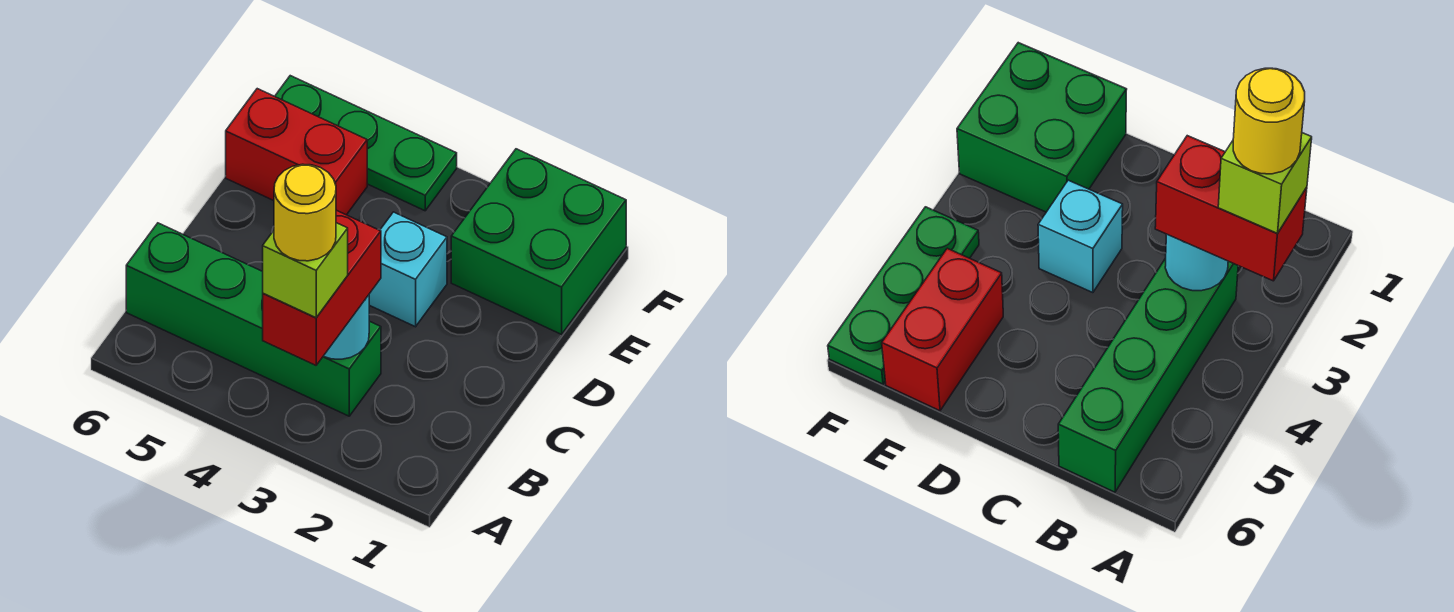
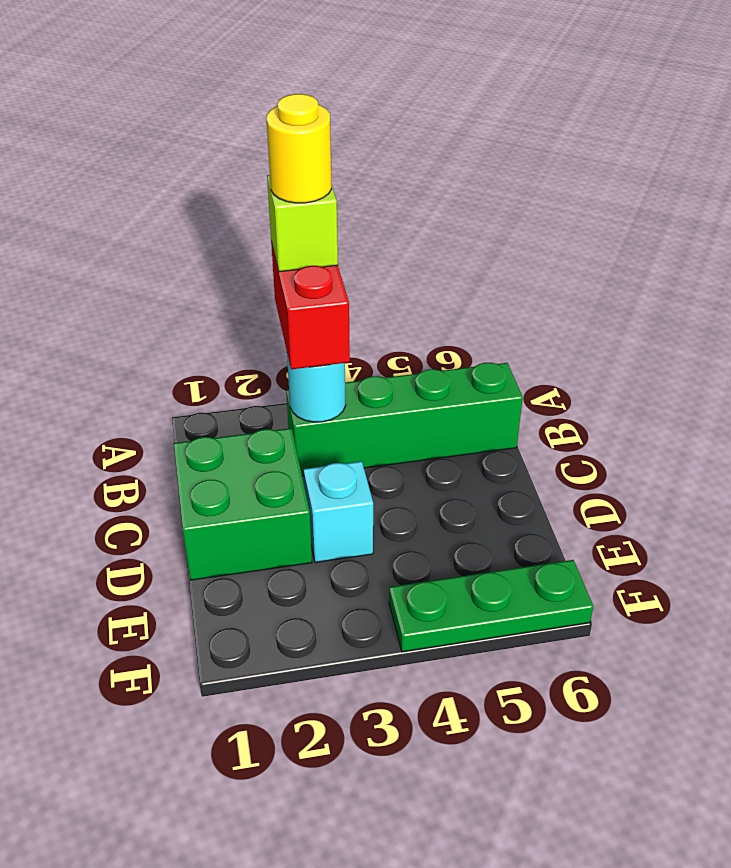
green 2x2 brick [451,149,626,334] -> green 2x2 brick moved to [174,428,312,580]
red 1x2 brick [226,89,367,215] -> none

